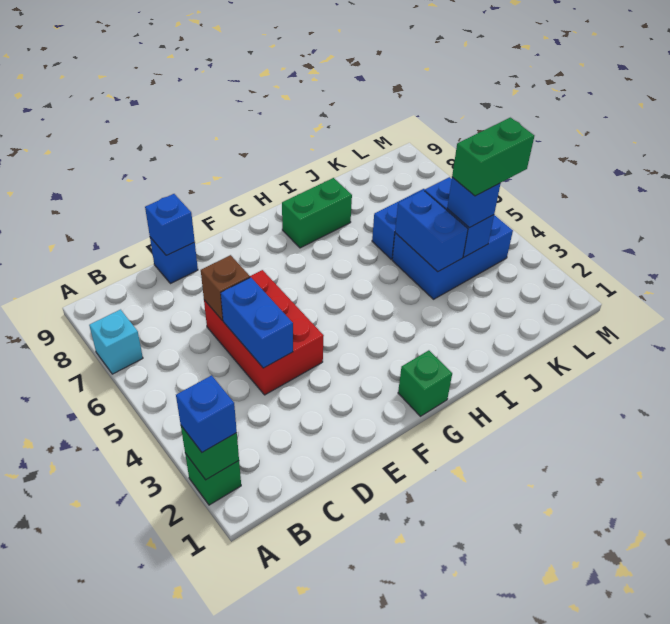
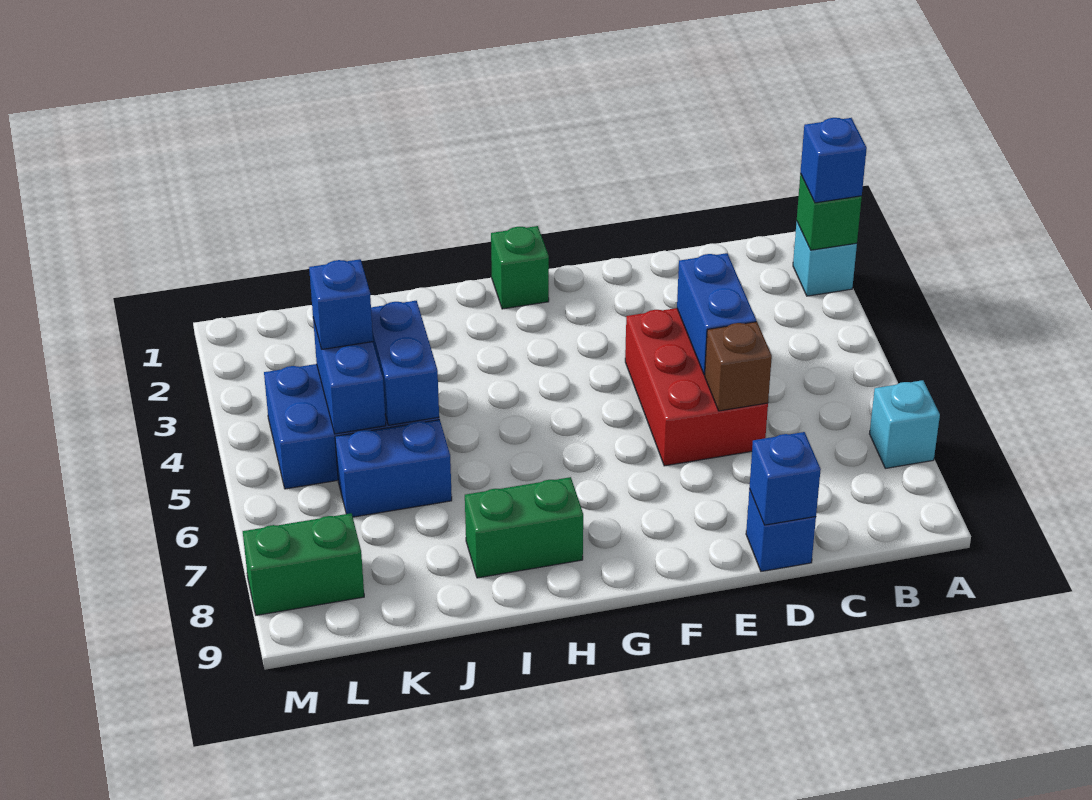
green 1x1 brick [185,453,241,505] -> cyan 1x1 brick [793,221,857,296]
green 1x2 brick [452,118,534,196] -> green 1x2 brick moved to [243,513,364,615]

